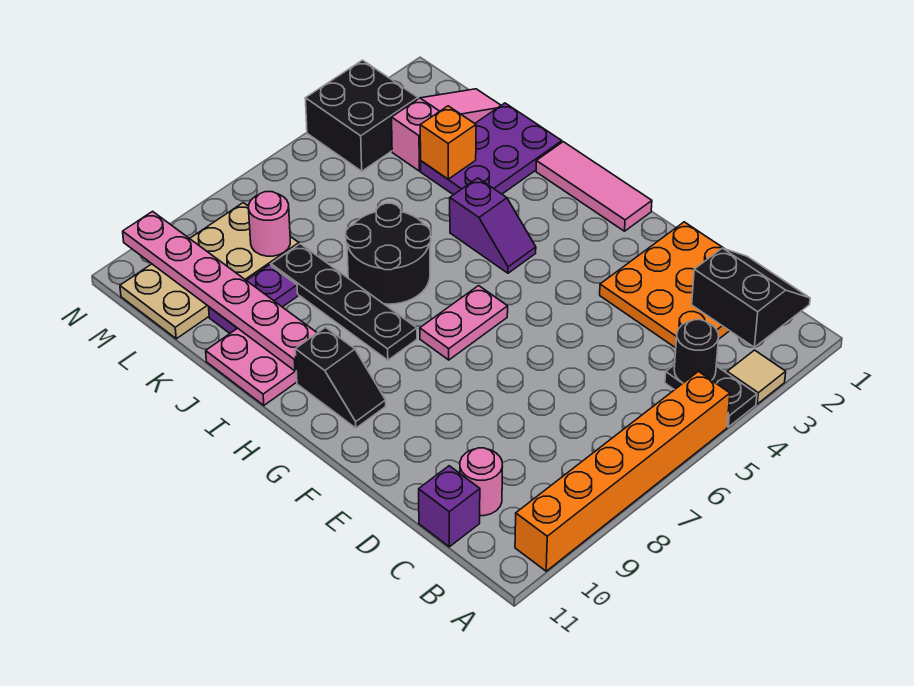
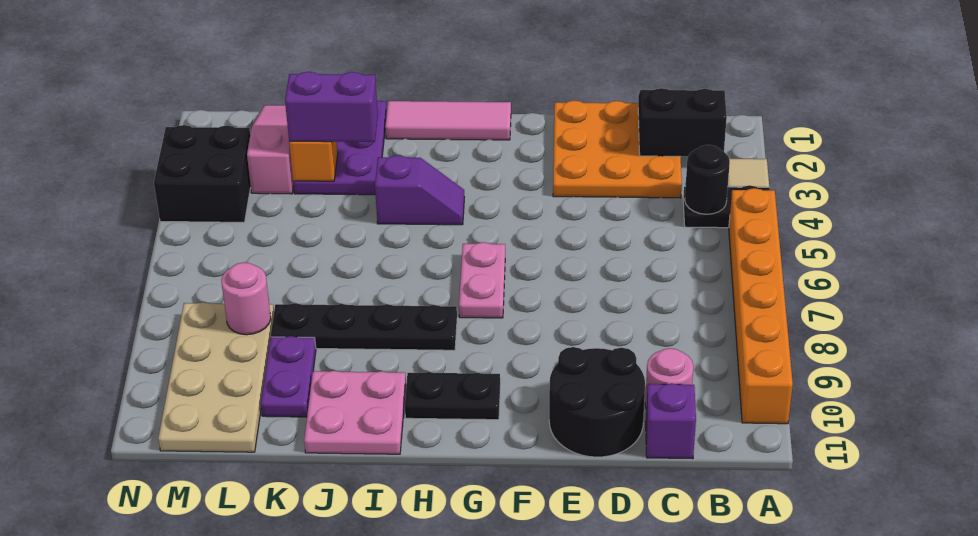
black 1x2 slope [295,327,386,428] -> black 1x2 plate [405,372,500,420]
black 2x2 round brick [346,203,431,304] -> black 2x2 round brick moved to [549,347,645,457]
pink 1x6 plate [123,211,317,371] -> none
none -> purple 1x2 brick [285,72,378,142]

